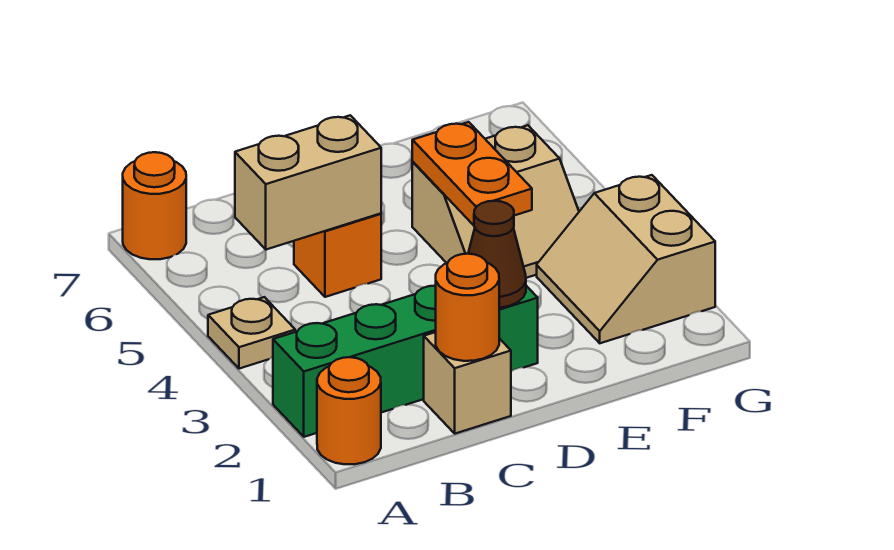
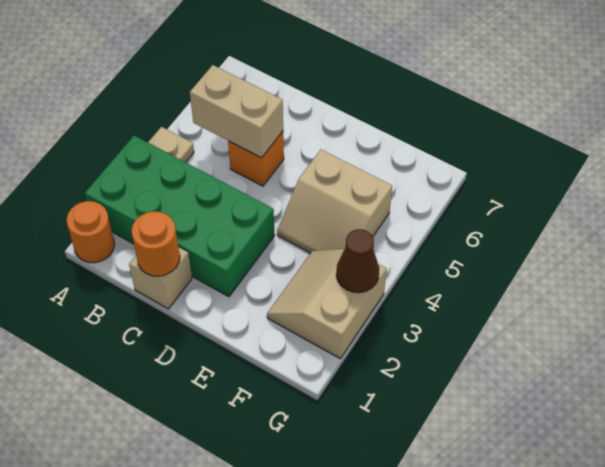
green 1x4 brick [273,286,538,437] -> green 2x4 brick [85,136,275,297]
orange 1x1 round brick [123,152,186,259] -> none
brown 1x1 cone [468,201,526,308] -> brown 1x1 cone moved to [336,229,379,293]
orange 1x2 plate [412,122,532,225] -> none

